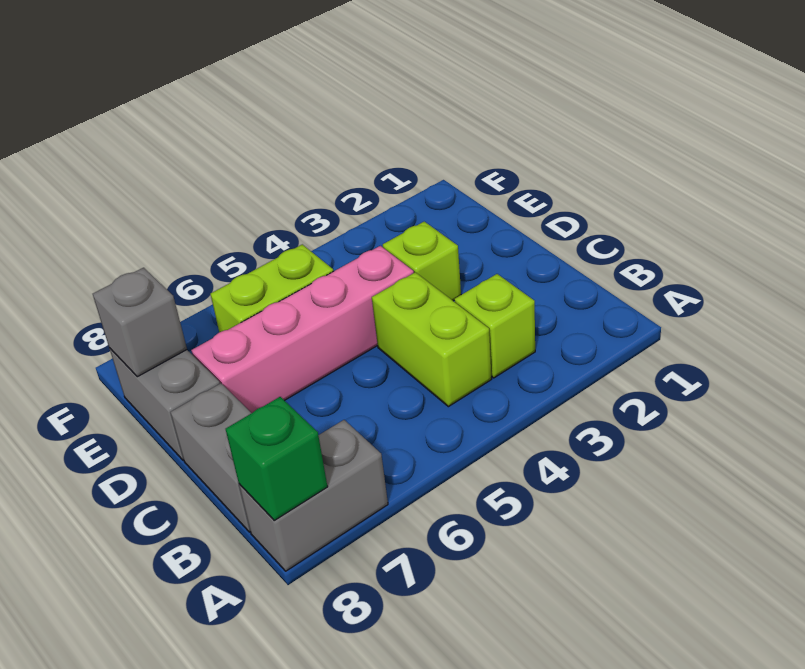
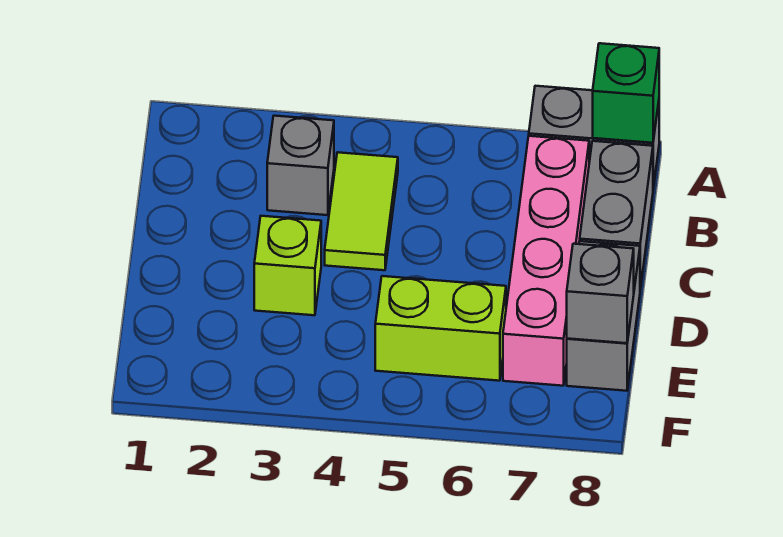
lime 1x1 brick [454,274,535,378] -> grey 1x1 brick [267,116,334,215]
lime 1x2 brick [372,272,492,407] -> lime 1x2 tile [325,152,398,270]
pink 1x4 brick [191,246,414,413] -> pink 1x4 brick turned to [503,136,589,386]

